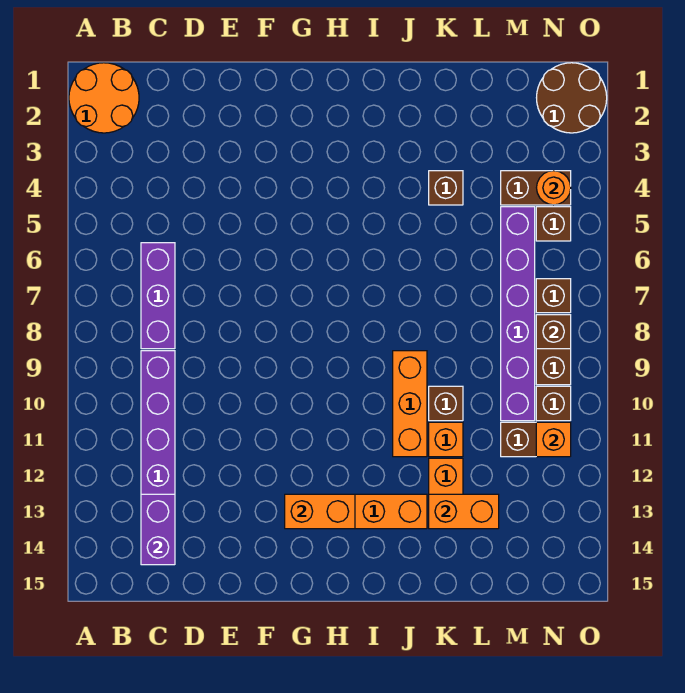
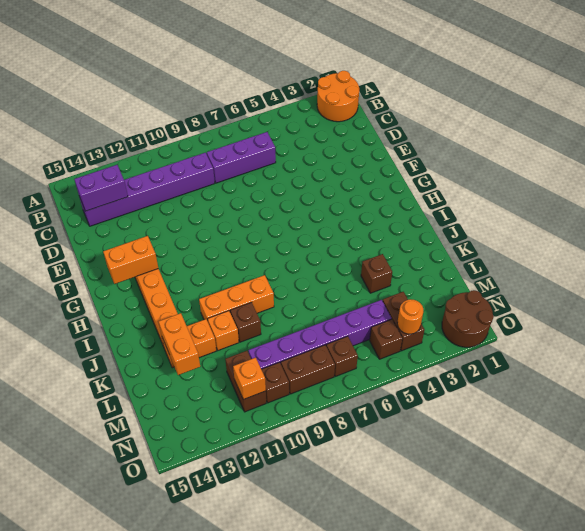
orange 1x2 brick [285,494,355,529] -> orange 1x2 brick turned to [103,236,158,284]
brown 1x1 brick [536,315,571,349] -> none

